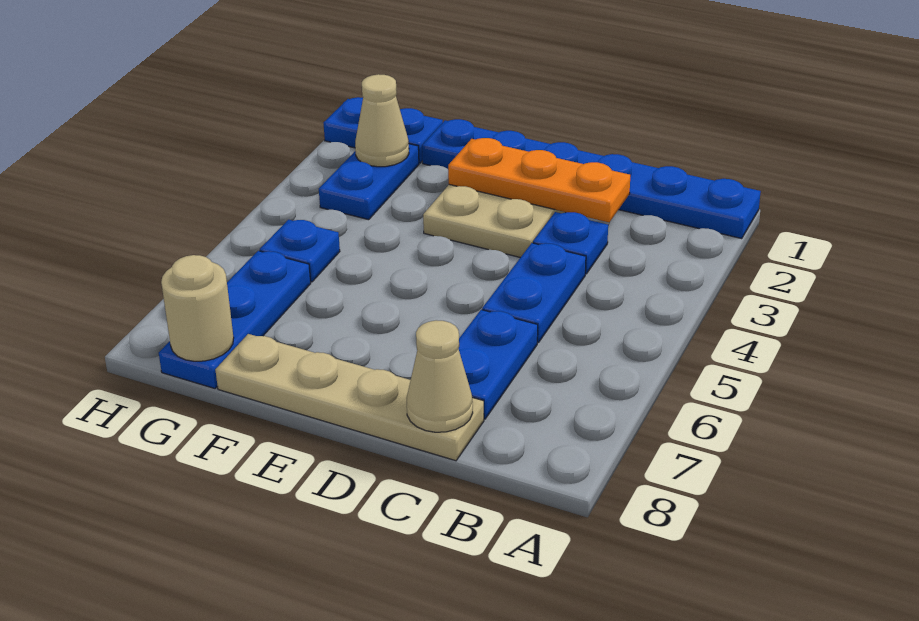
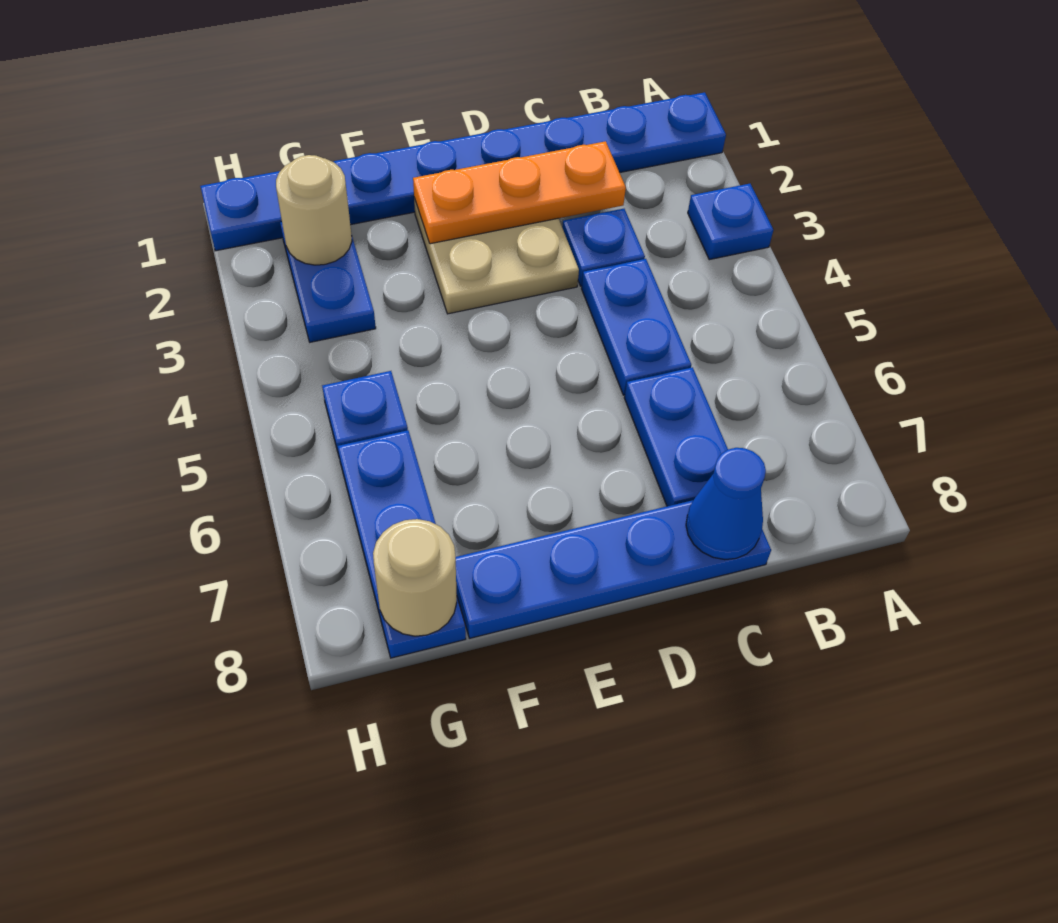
none -> blue 1x1 plate [688,184,773,260]
tan 1x4 plate [215,334,484,461] -> blue 1x4 plate [455,500,771,638]
tan 1x1 cone [407,320,473,432] -> blue 1x1 cone [686,448,766,560]
tan 1x1 cone [355,74,409,167] -> tan 1x1 round brick [276,155,352,265]

